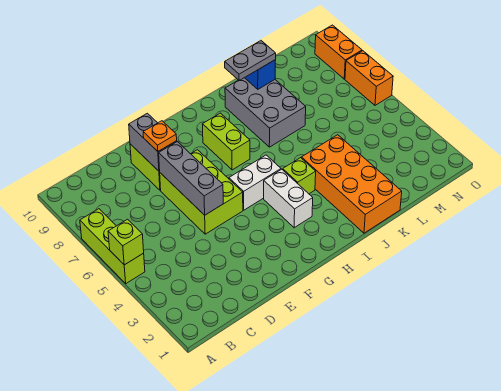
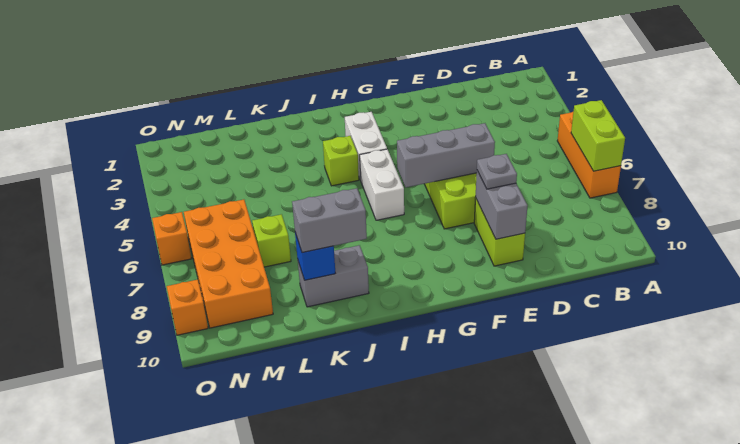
lime 1x3 brick [80,209,145,283] -> orange 1x3 brick [557,112,621,198]
lime 1x1 brick [108,219,144,265] -> lime 1x1 brick moved to [252,214,291,267]
grey 1x3 brick [159,142,223,215] -> grey 1x3 brick turned to [397,123,495,188]
orange 1x1 plate [143,121,177,151] -> grey 1x1 plate [477,154,517,189]
white 1x2 brick [229,155,281,210] -> white 1x2 brick turned to [360,149,404,220]
lime 1x2 brick [203,113,250,170] -> lime 1x2 brick moved to [571,100,625,171]
orange 2x4 brick [302,135,402,233] -> orange 2x4 brick moved to [184,200,273,328]
grey 2x3 brick [225,78,306,147] -> grey 1x2 brick [298,245,369,307]
grey 1x2 plate [225,41,276,81] -> grey 1x2 brick [292,188,367,253]
orange 1x2 brick [345,51,393,105] -> orange 1x1 brick [152,212,192,265]
orange 1x2 brick [315,25,362,79] -> orange 1x1 brick [167,280,208,335]

